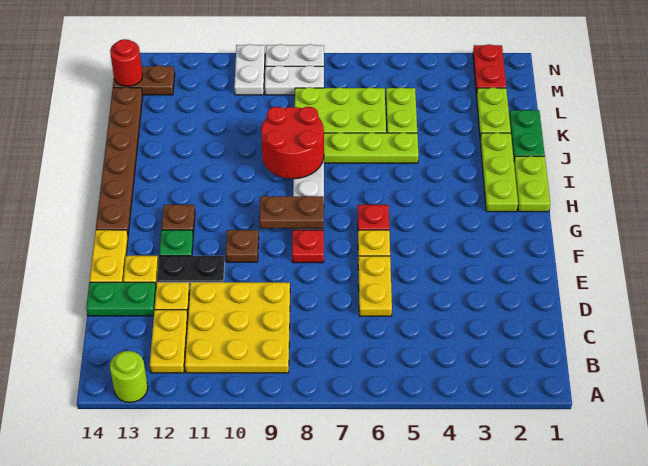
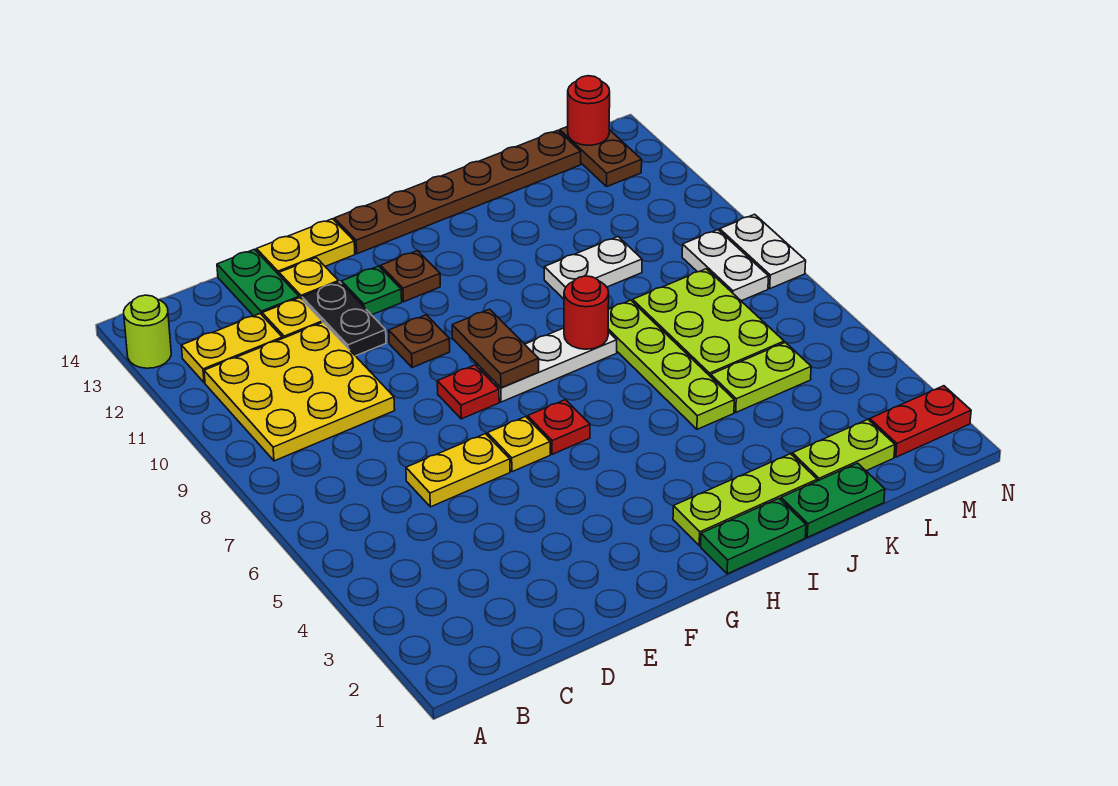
lime 1x2 plate [514,156,550,212] -> green 1x2 plate [701,499,806,574]
red 2x2 round brick [261,107,324,179] -> red 1x1 round brick [564,276,609,349]
white 1x2 plate [234,44,265,95] -> white 1x2 plate moved to [544,237,642,299]

